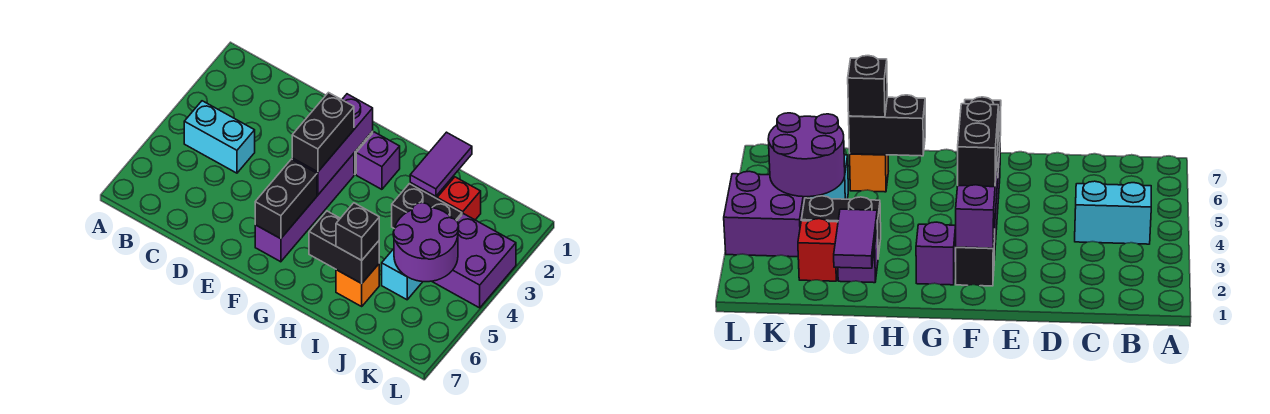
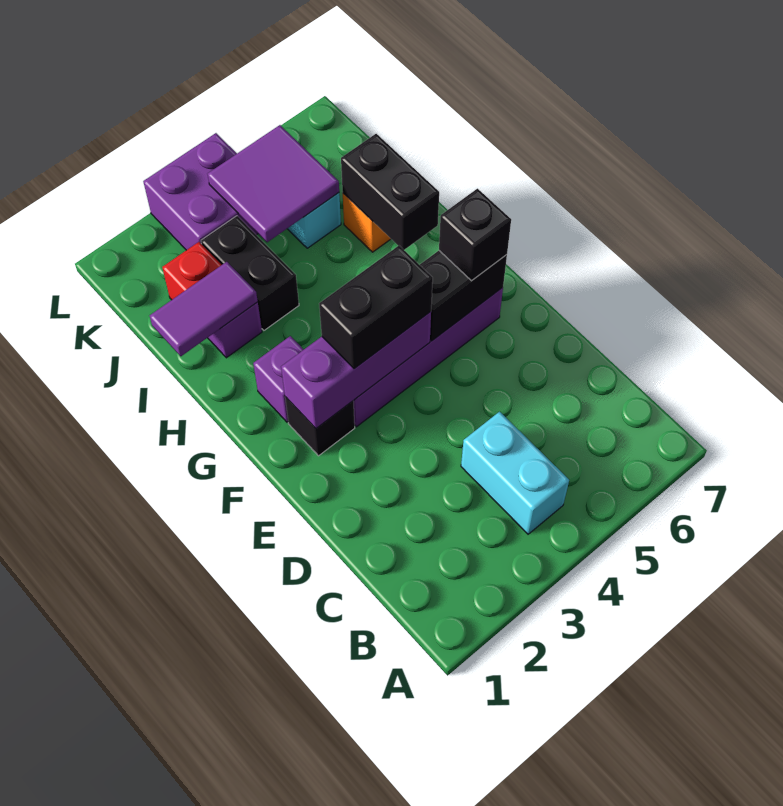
black 1x1 brick [336,203,379,260] -> black 1x1 brick moved to [439,189,511,281]
purple 2x2 round brick [393,203,459,282] -> purple 2x2 tile [208,125,339,242]

